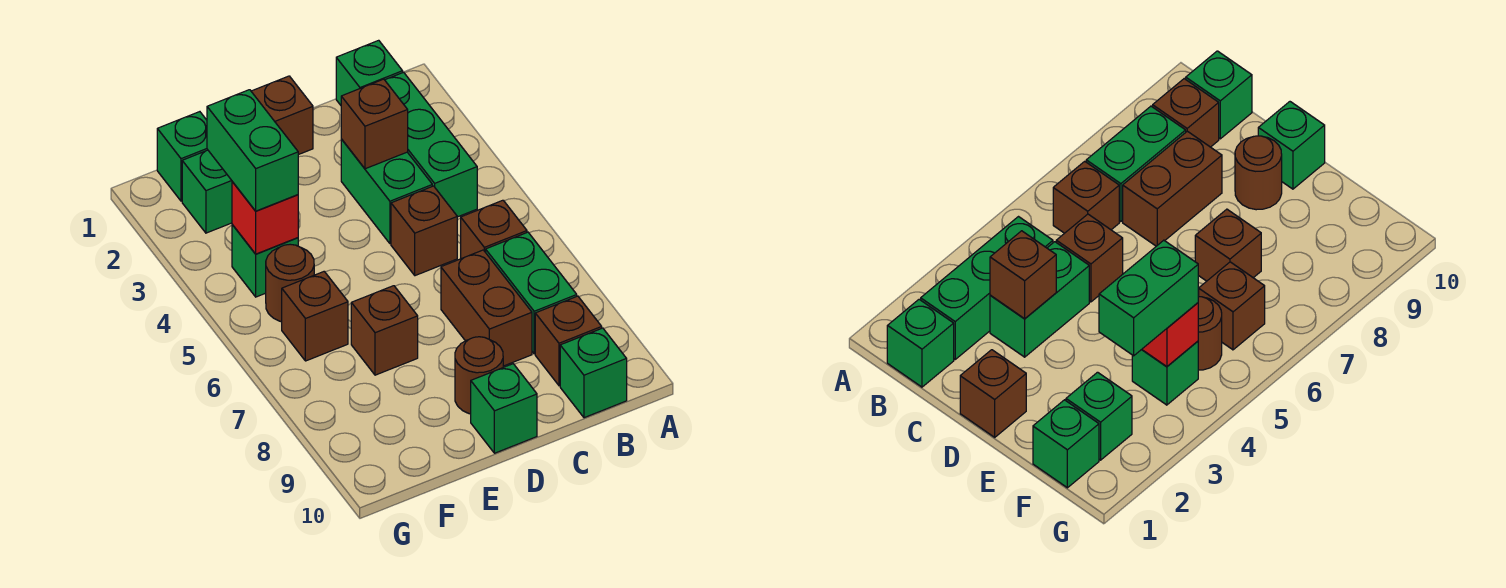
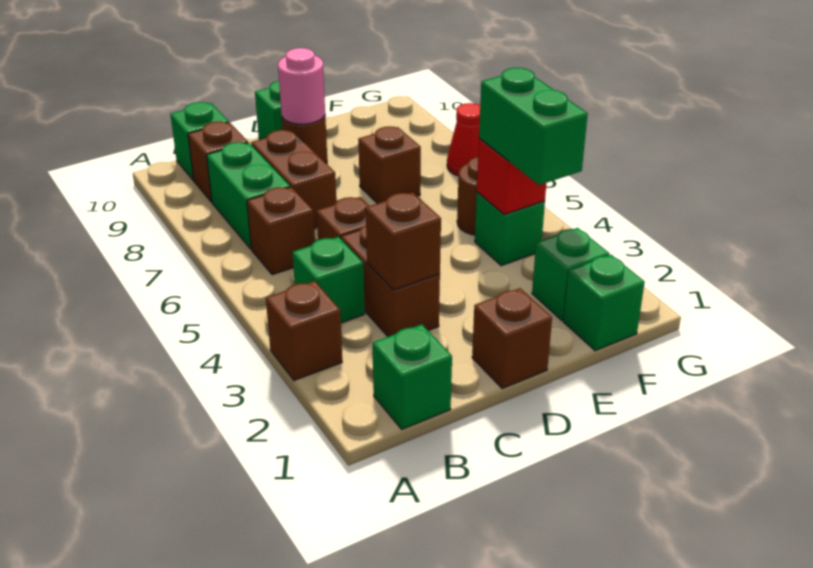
green 1x3 brick [385,72,477,217] -> green 1x1 brick [292,237,365,323]
green 1x2 brick [341,139,432,244] -> brown 1x2 brick [341,225,440,337]
none -> pink 1x1 round brick [278,48,325,124]
brown 1x1 brick [282,272,348,361] -> brown 1x1 brick moved to [266,281,342,380]
none -> red 1x1 cone [447,103,480,176]

